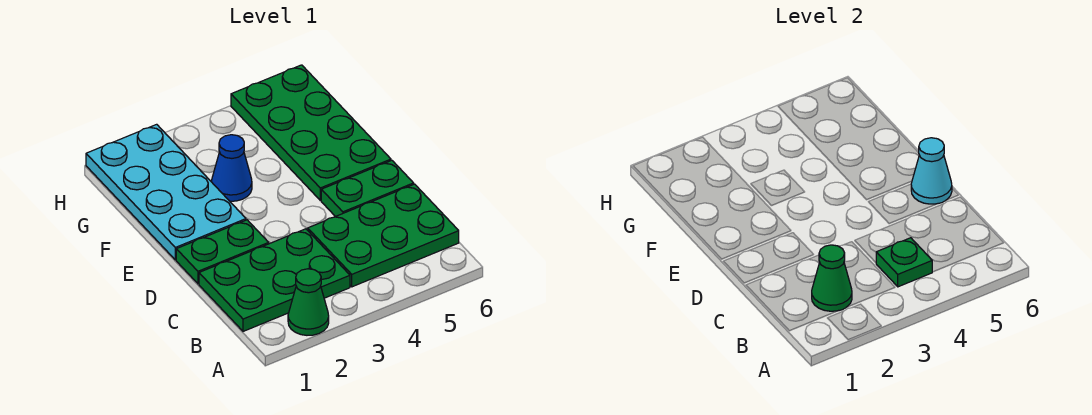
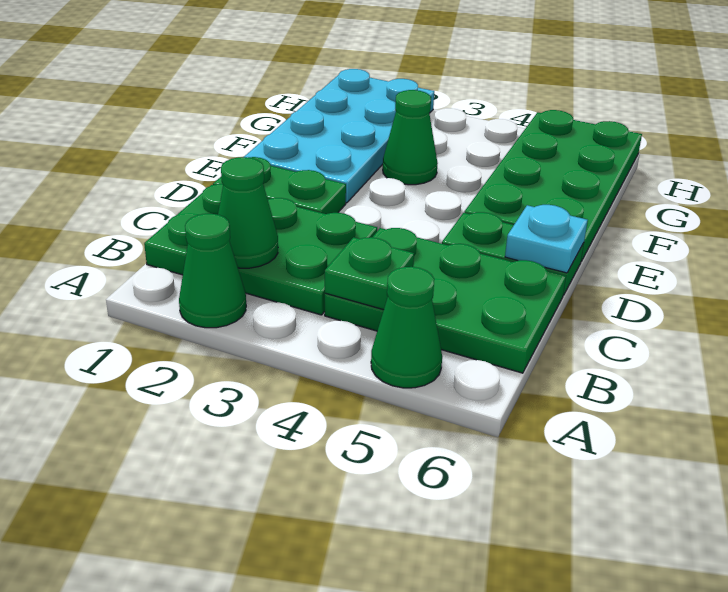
none -> green 1x1 cone [371,267,442,388]
cyan 1x1 cone [911,138,952,204] -> cyan 1x1 plate [505,205,588,273]
blue 1x1 cone [211,135,252,201] -> green 1x1 cone [383,90,438,185]

